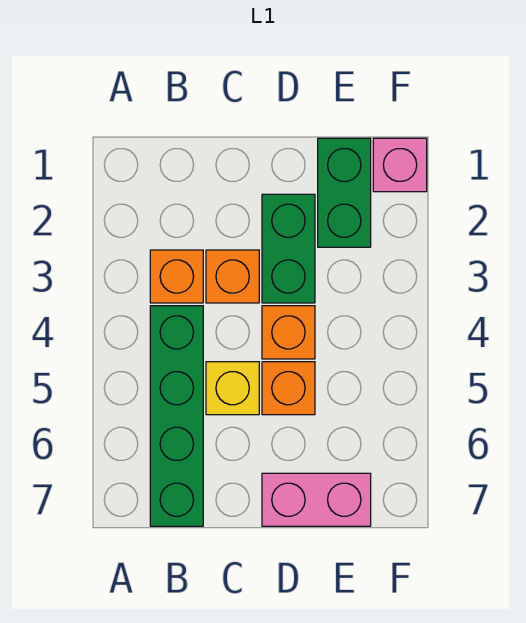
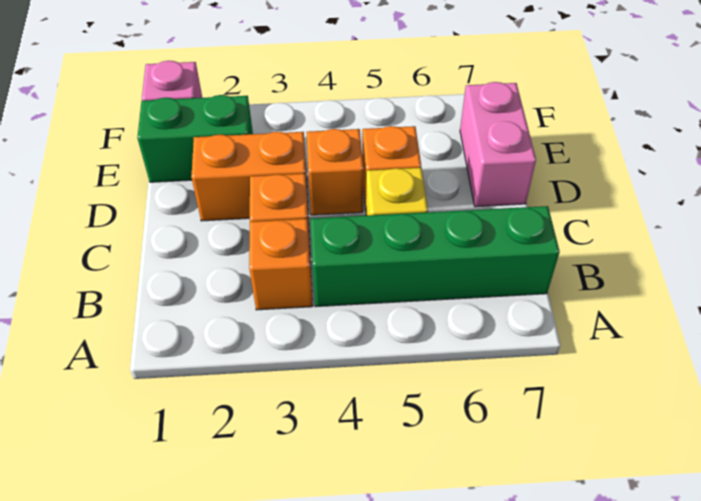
green 1x2 brick [262,194,315,303] -> orange 1x2 brick [191,132,308,221]

